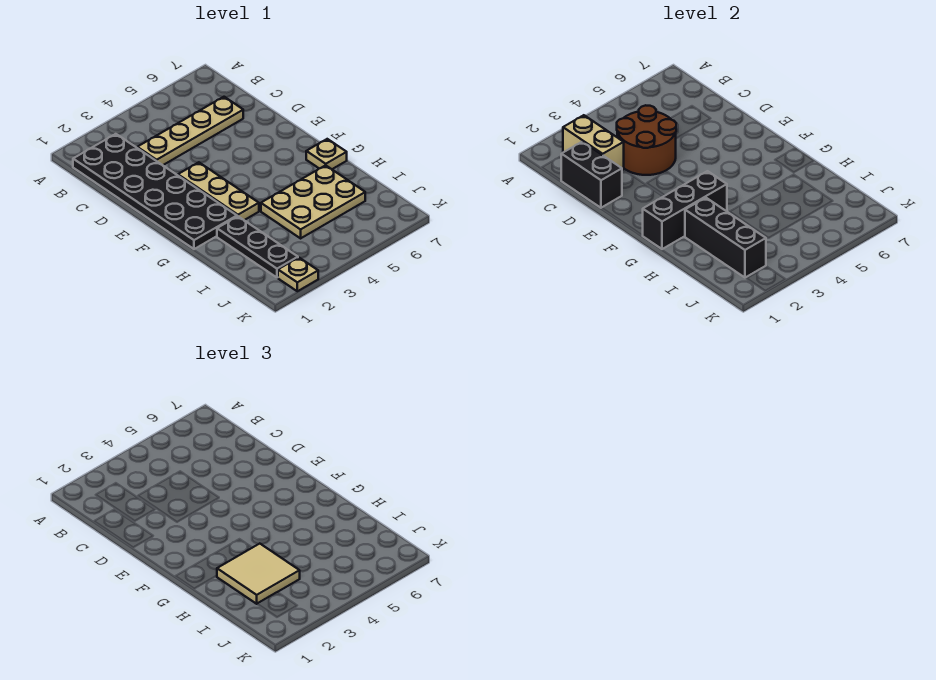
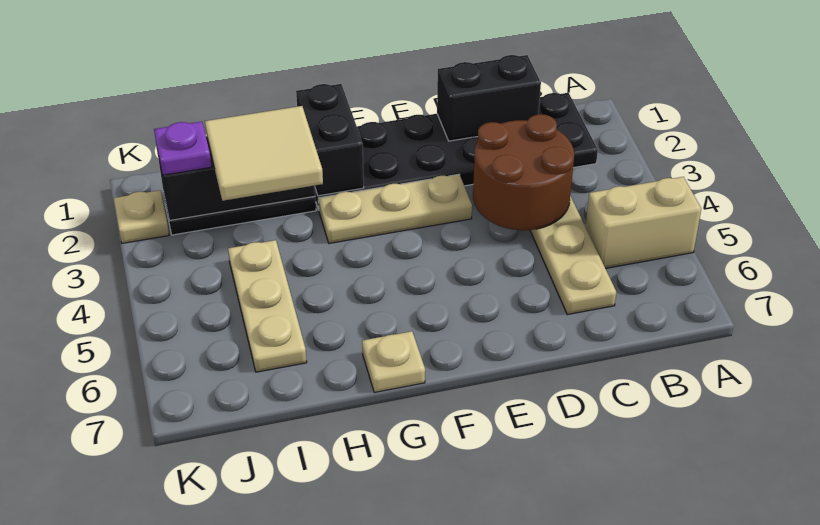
tan 1x2 brick [563,115,624,170] -> tan 1x2 brick moved to [585,177,701,268]
black 1x3 brick [642,171,727,249] -> black 1x2 brick [296,84,364,196]
tan 2x3 plate [261,165,365,238] -> tan 1x3 plate [228,240,307,372]
none -> purple 1x1 plate [154,122,212,175]

